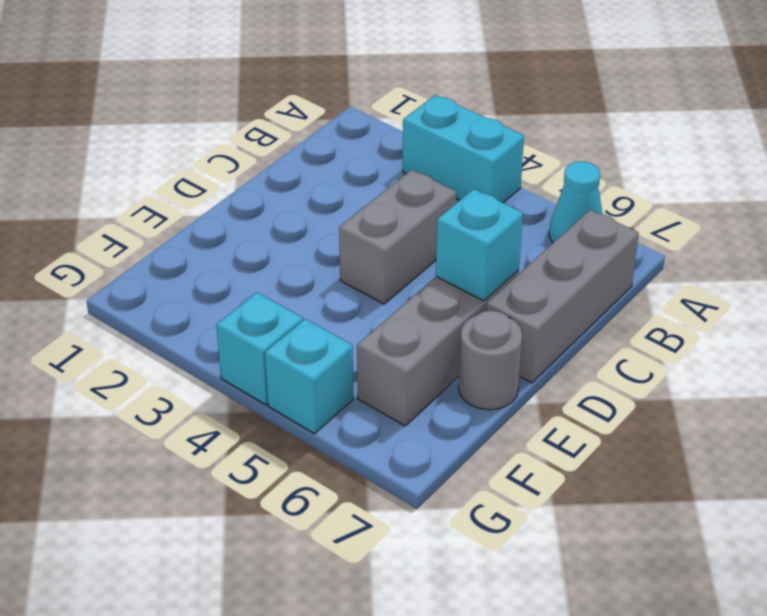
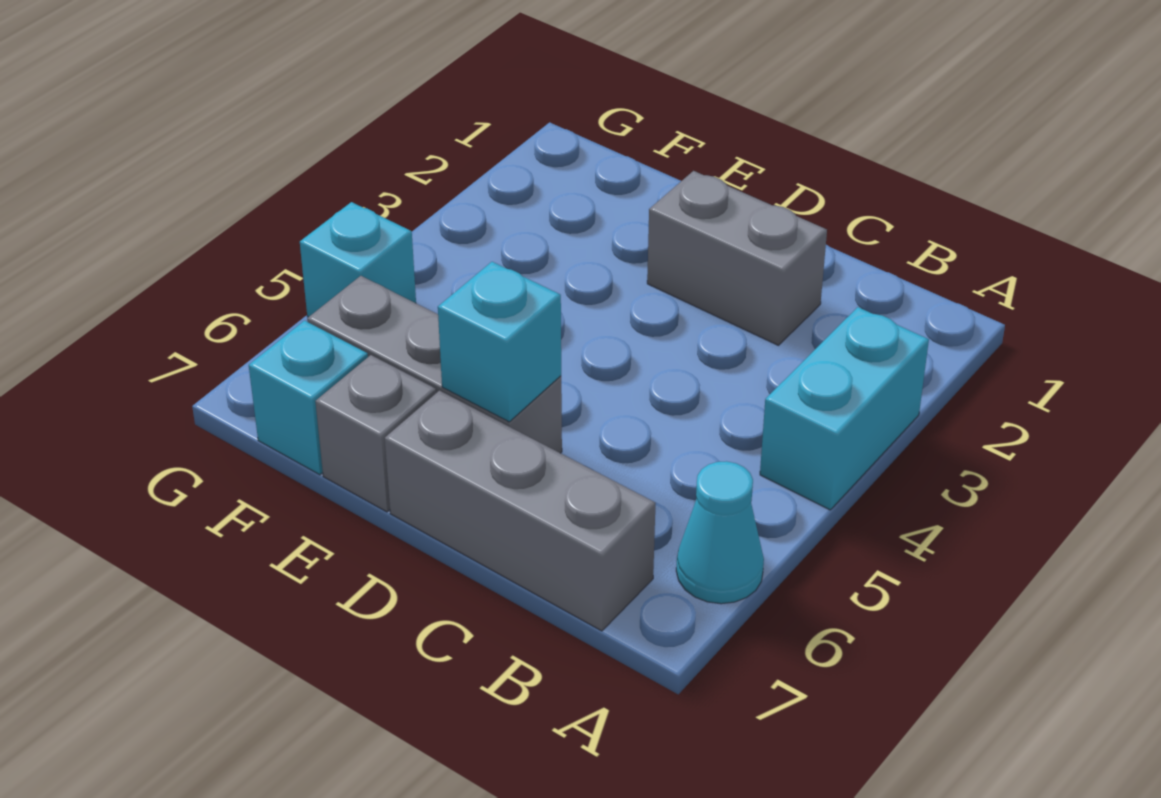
grey 1x2 brick [339,170,456,304] -> grey 1x2 brick moved to [647,171,827,345]
grey 1x1 round brick [458,311,522,410] -> grey 1x1 brick [315,355,436,512]
cyan 1x1 brick [216,292,303,405] -> cyan 1x1 brick moved to [249,321,368,475]

